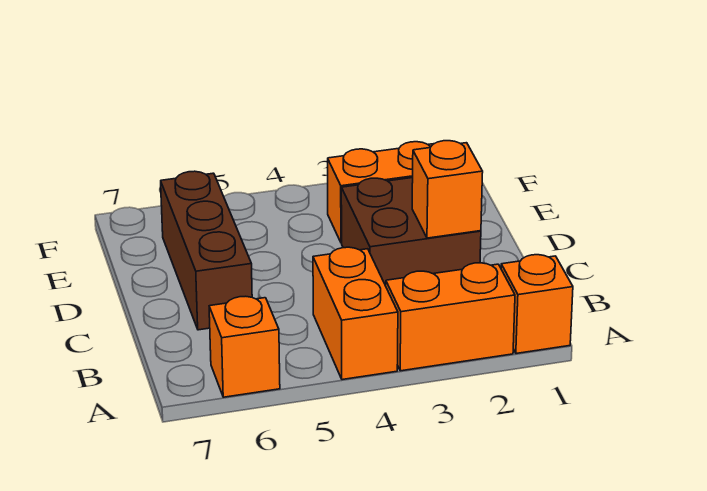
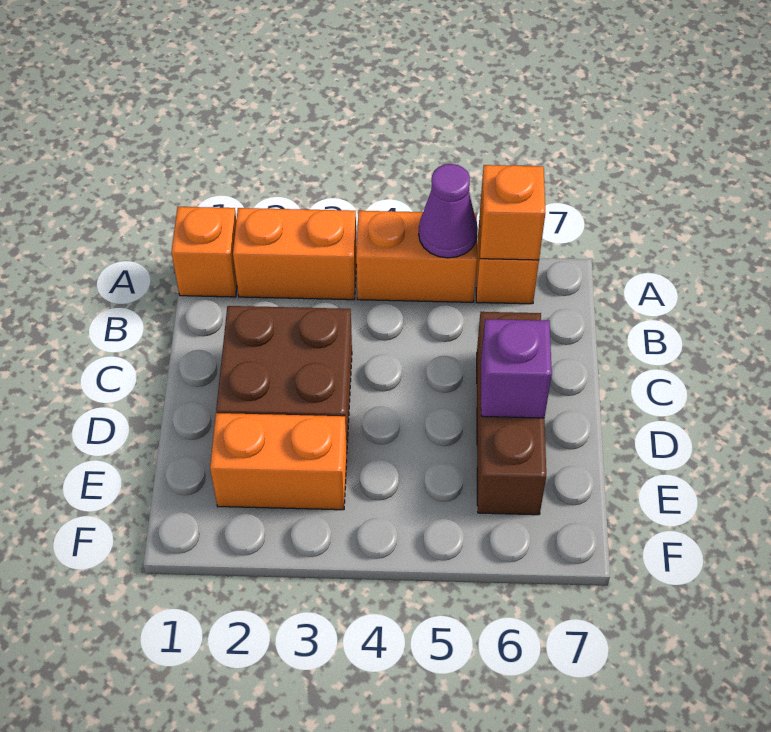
orange 1x2 brick [313,247,398,380] -> orange 1x2 brick turned to [356,211,477,302]
none -> purple 1x1 cone [419,164,478,258]
orange 1x1 brick [412,141,483,238] -> orange 1x1 brick moved to [480,165,545,260]
none -> purple 1x1 brick [481,319,552,418]

